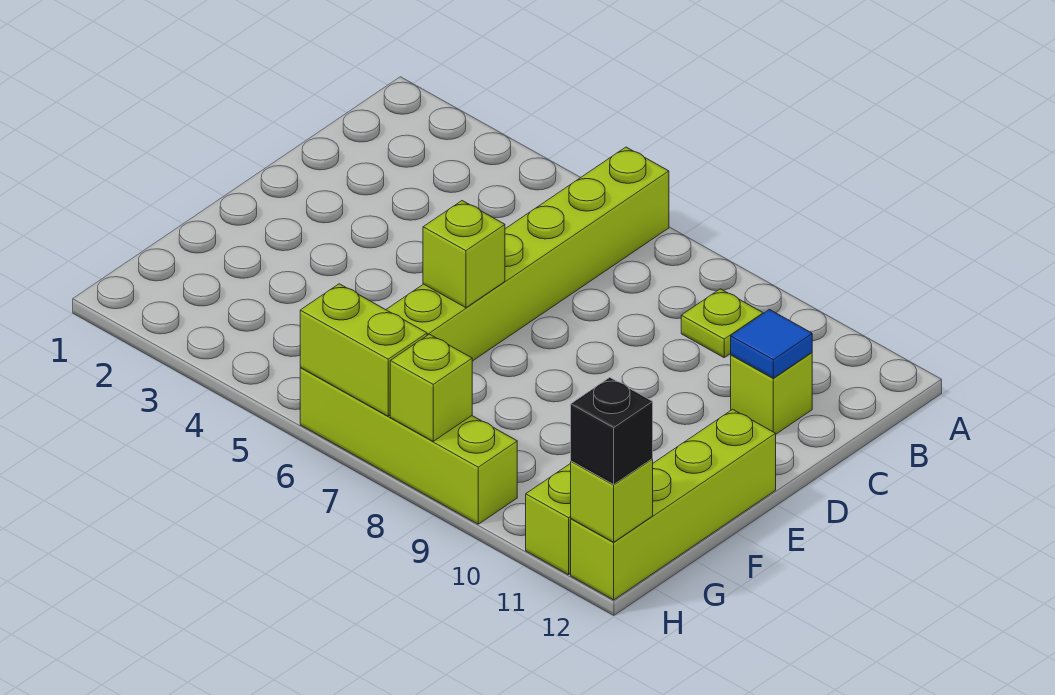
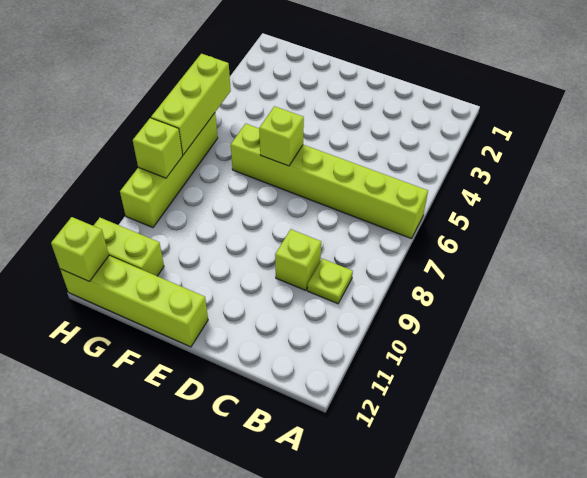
lime 1x1 brick [731,353,812,434] -> lime 1x1 brick moved to [275,229,321,290]
blue 1x1 tile [731,310,812,378] -> none
lime 1x2 brick [300,284,427,416] -> lime 1x3 brick [151,54,231,155]
black 1x1 brick [571,378,653,485] -> none

